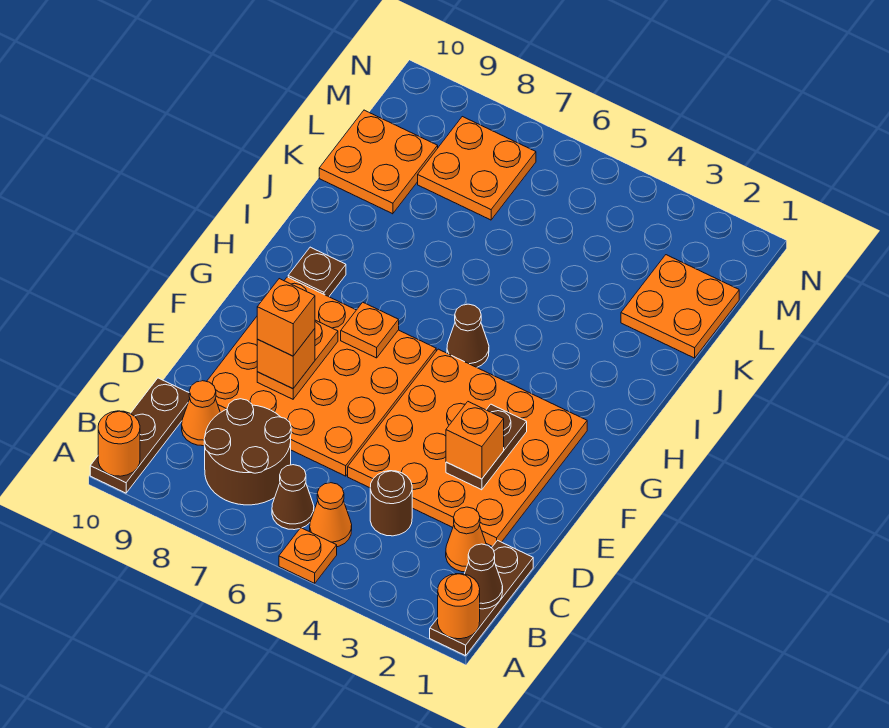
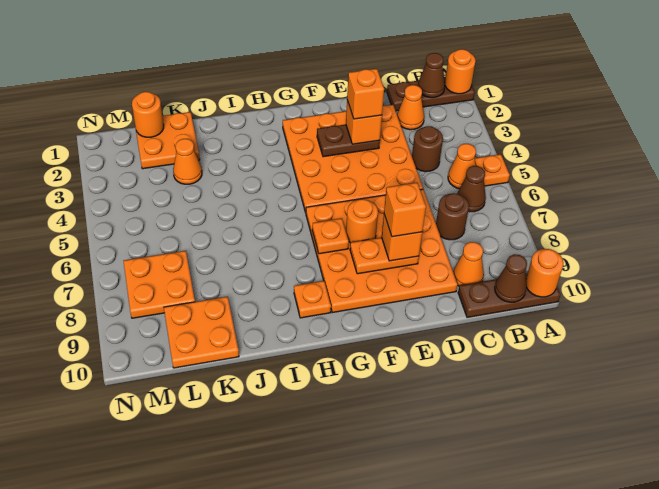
brown 2x2 round brick [204,399,291,505] -> brown 1x1 round brick [436,193,469,240]
none -> orange 1x1 brick [347,69,384,119]
none -> orange 1x1 round brick [346,199,378,243]
brown 1x1 cone [447,304,489,367] -> brown 1x1 cone moved to [495,254,527,302]
brown 1x1 plate [288,247,346,297] -> orange 1x1 plate [294,281,331,318]
none -> orange 1x1 cone [173,139,202,184]
none -> orange 1x1 round brick [132,92,164,137]

